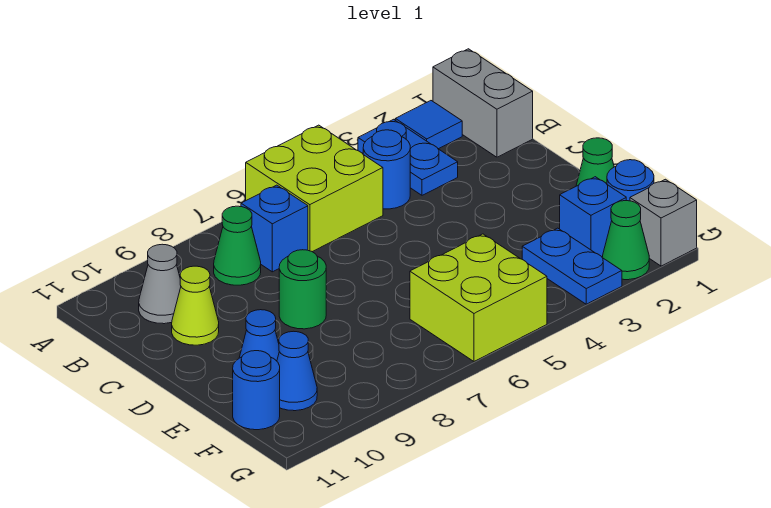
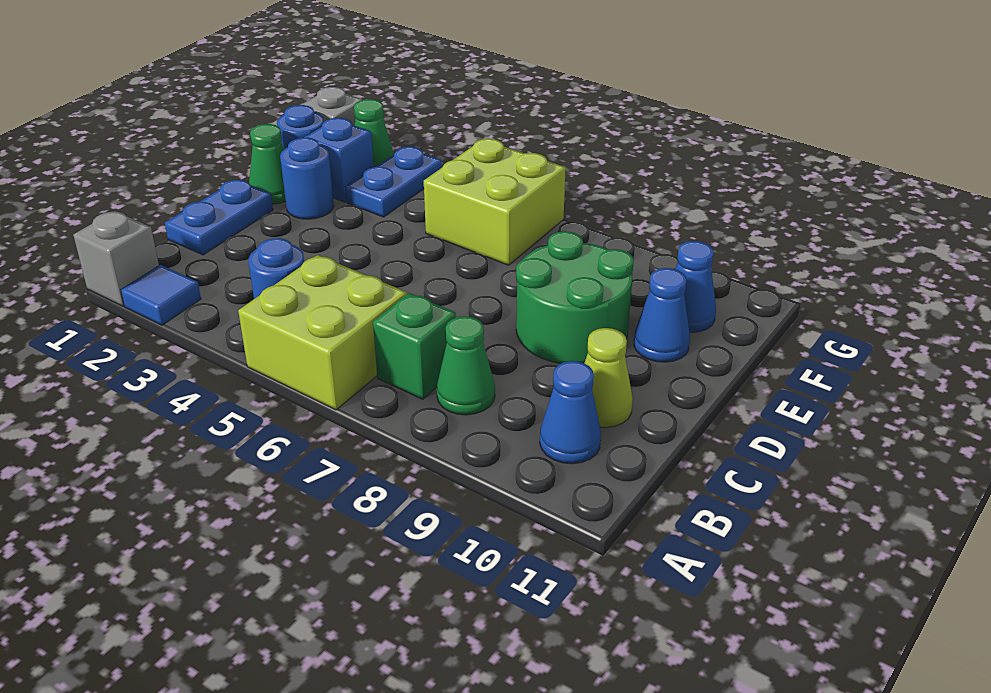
grey 1x2 brick [433,49,533,157] -> grey 1x1 brick [73,211,159,306]
blue 1x2 plate [358,119,458,195] -> blue 1x2 plate moved to [165,180,273,255]
blue 1x1 brick [241,185,308,272] -> green 1x1 brick [373,293,456,399]
grey 1x1 cone [139,244,181,324] -> blue 1x1 cone [540,361,601,464]
green 1x1 round brick [279,250,326,329] -> green 2x2 round brick [516,231,634,363]
blue 1x1 round brick [233,351,280,430] -> blue 1x1 round brick moved to [280,138,334,219]

